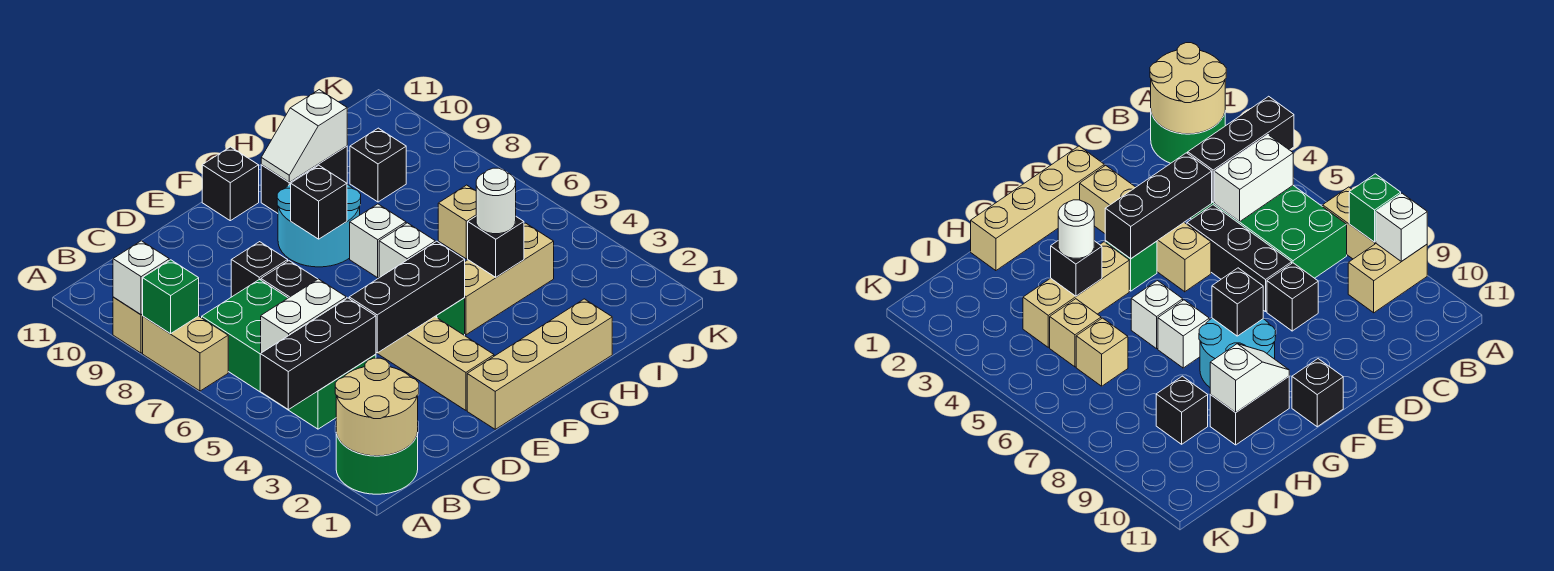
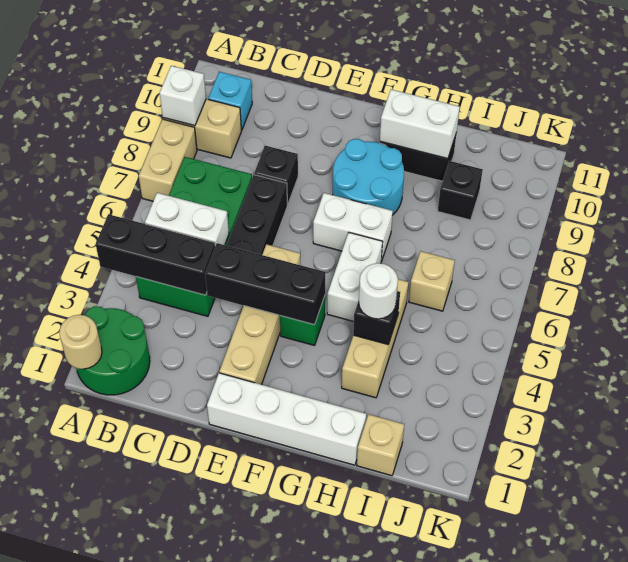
tan 2x2 round brick [335,358,419,456] -> tan 1x1 round brick [59,315,102,369]
green 1x1 brick [143,260,199,334] -> none
none -> cyan 1x1 brick [208,72,252,130]
tan 1x4 brick [467,299,612,429] -> white 1x4 brick [207,373,366,465]
black 1x1 brick [291,165,347,239] -> none
black 1x1 brick [202,147,259,221] -> none
tan 1x3 brick [465,223,554,335] -> tan 1x3 brick turned to [342,279,409,398]
white 1x1 brick [379,223,435,278] -> white 1x2 brick [327,233,383,322]
white 1x1 brick [350,204,406,278] -> white 1x2 brick [313,193,393,261]
white 1x2 slope [261,90,347,182] -> white 1x2 brick [380,90,460,159]
tan 1x1 brick [1050,299,1101,367] -> tan 1x1 brick moved to [357,414,404,476]

